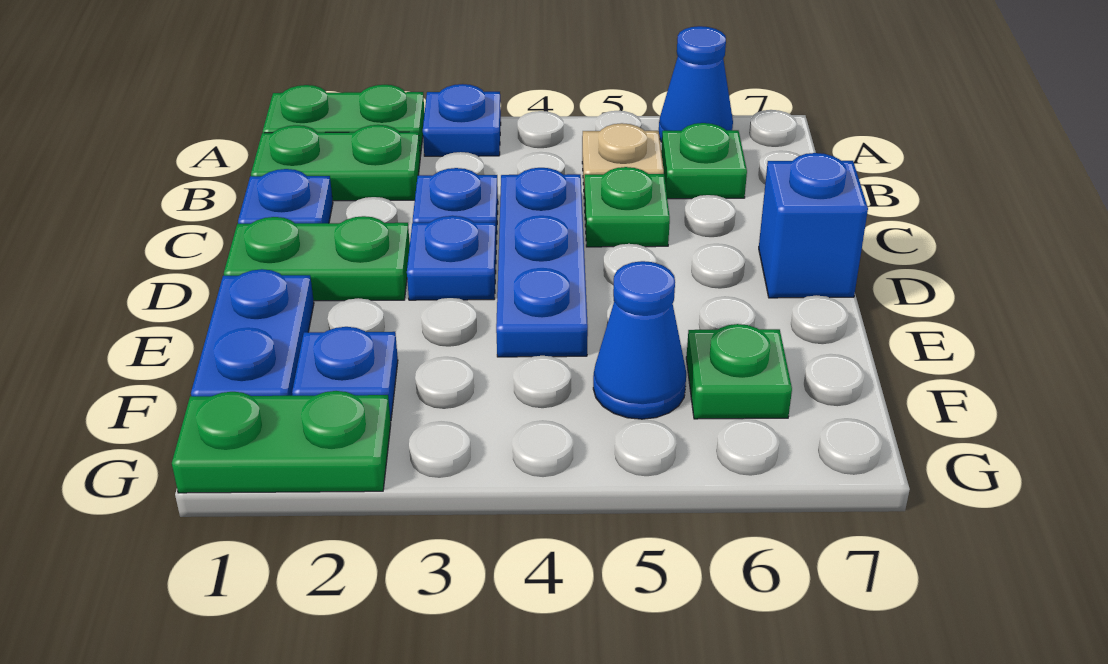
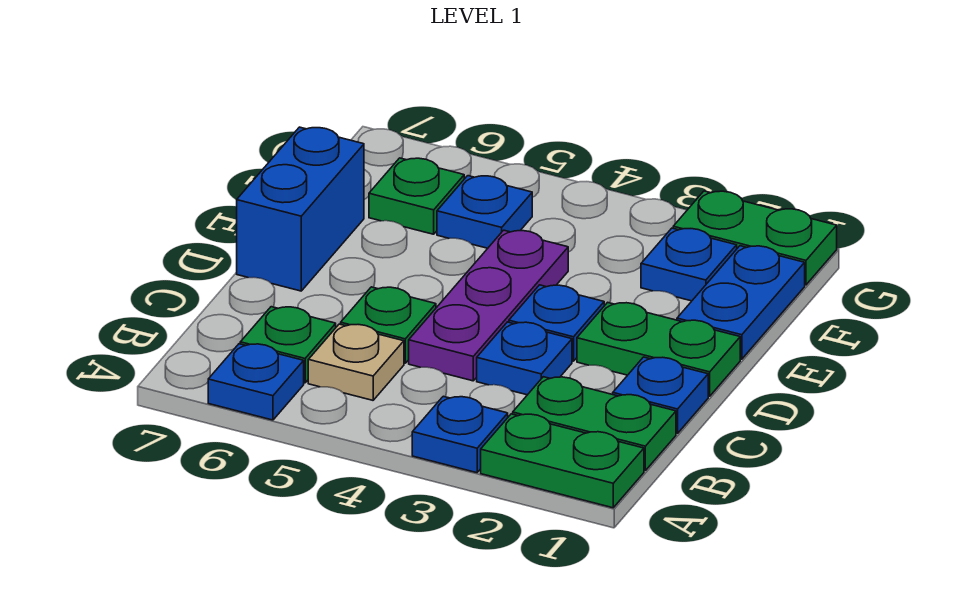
blue 1x1 cone [659,26,733,142] -> blue 1x1 plate [208,344,304,420]
blue 1x3 plate [496,168,588,357] -> purple 1x3 plate [409,230,568,381]
blue 1x1 brick [759,153,868,298] -> blue 1x2 brick [237,127,364,291]
blue 1x1 cone [593,261,686,419] -> blue 1x1 plate [437,176,532,248]

